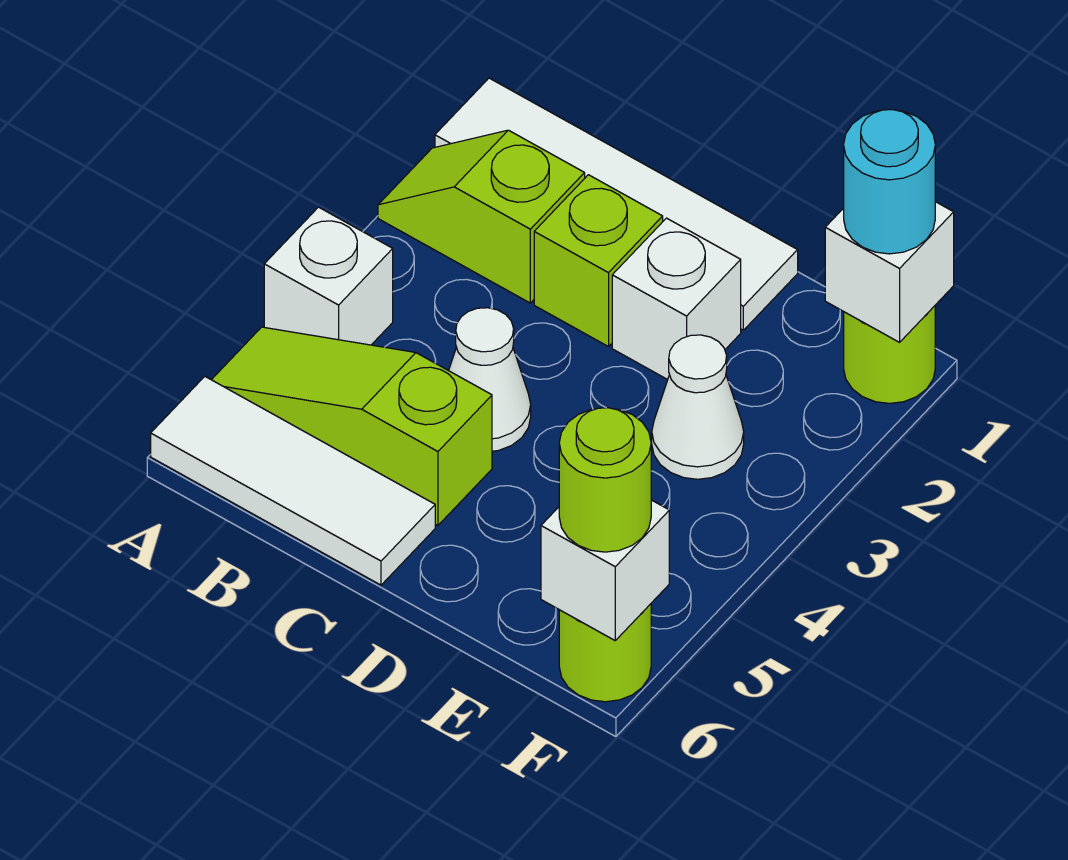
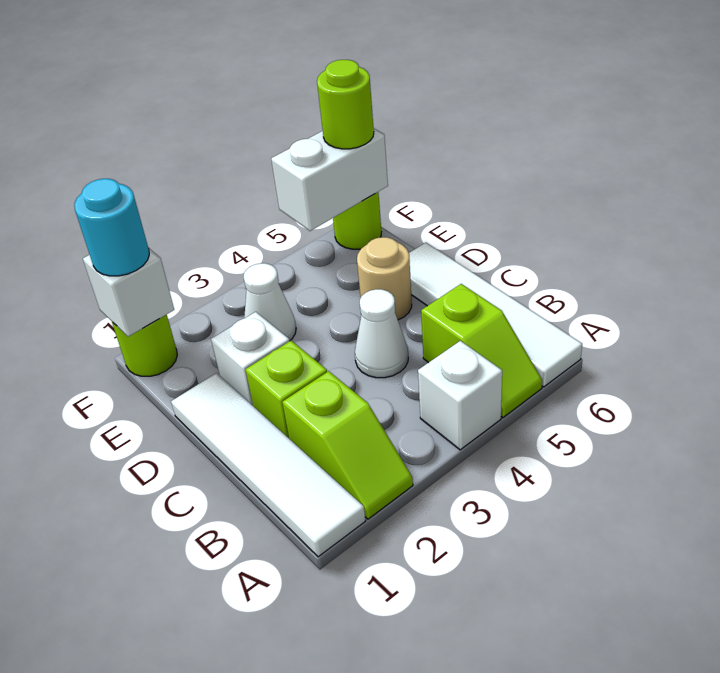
lime 1x3 slope [212,327,492,525] -> lime 1x2 slope [421,284,542,418]
white 1x3 tile [151,376,435,585] -> white 1x4 tile [409,243,582,387]
none -> tan 1x1 round brick [357,237,412,320]
white 1x1 brick [541,500,669,640] -> white 1x2 brick [271,129,388,231]

